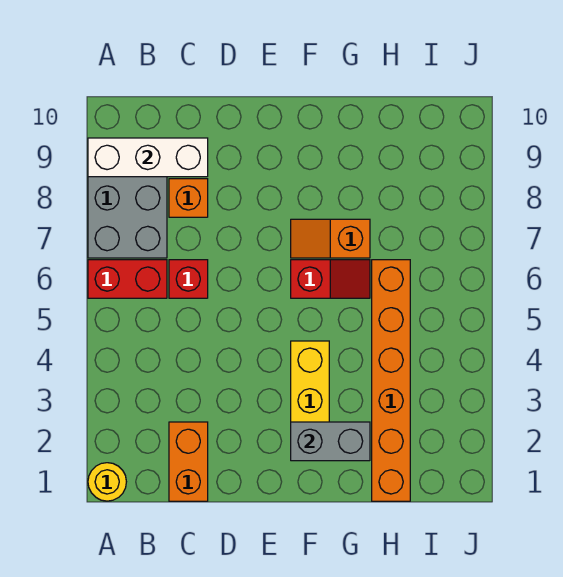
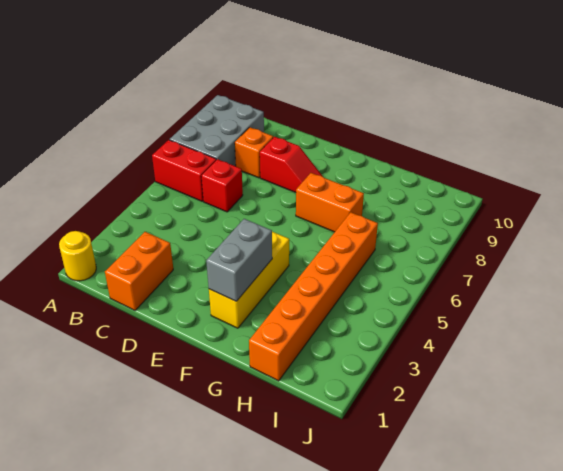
white 1x3 brick [88,138,208,177] -> none
grey 1x2 brick [291,422,370,461] -> grey 1x2 brick turned to [206,219,272,301]
red 1x2 slope [291,260,370,298] -> red 1x2 slope moved to [260,137,323,192]
orange 1x2 slope [291,219,370,258] -> orange 1x2 brick [296,173,364,232]

